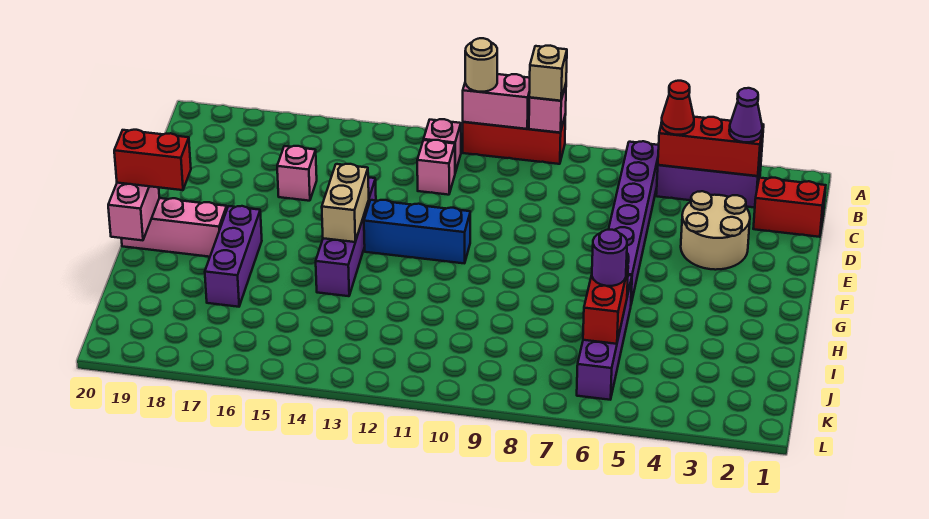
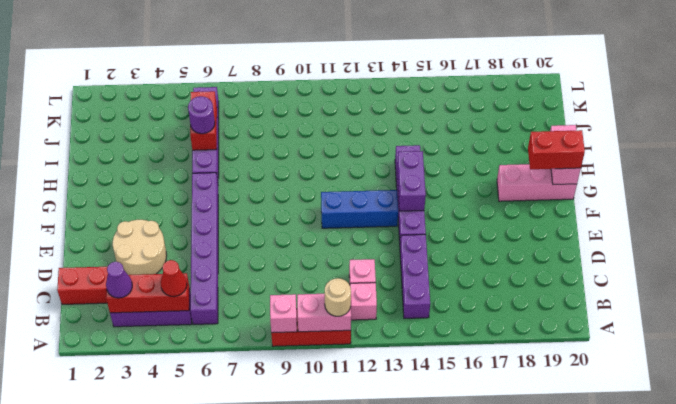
tan 1x1 brick [529,46,567,101] -> none
pink 1x1 brick [277,146,317,201] -> none
tan 1x2 brick [322,164,369,242] -> purple 1x2 brick [397,151,426,211]
purple 1x3 brick [205,206,262,307] -> purple 1x3 brick moved to [400,235,430,318]

